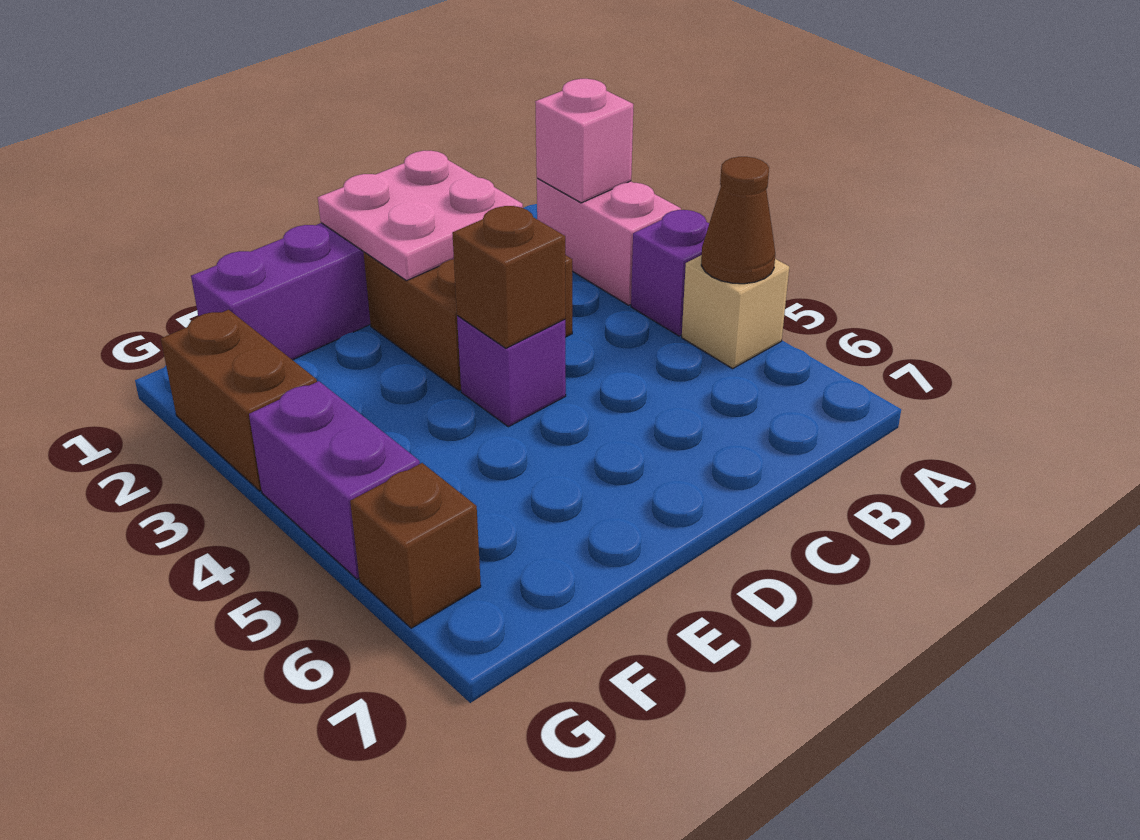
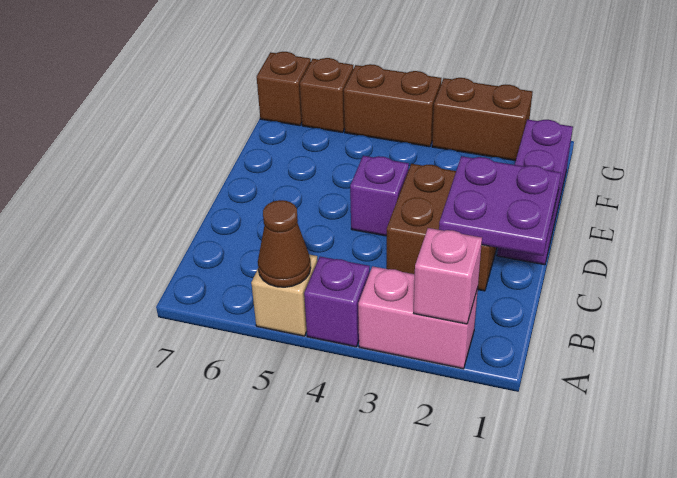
pink 2x2 plate [318,151,523,281] -> purple 2x2 plate [439,156,561,256]
brown 1x1 brick [452,206,565,348] -> brown 1x1 brick moved to [257,52,311,126]
purple 1x2 brick [249,381,420,579] -> brown 1x2 brick [344,64,441,147]

